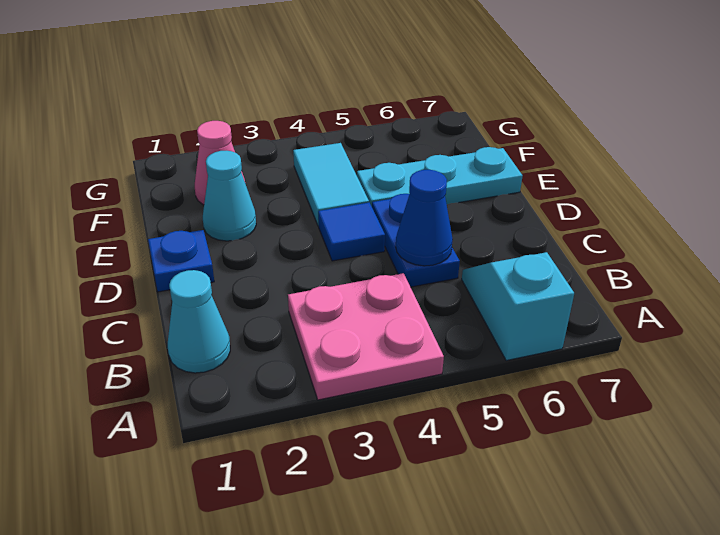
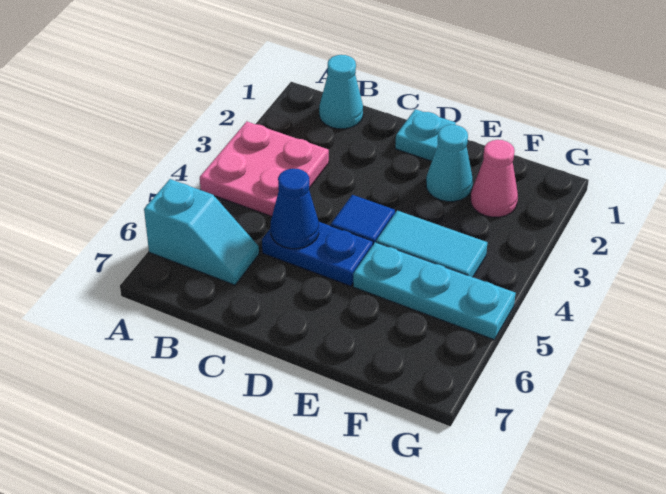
blue 1x1 plate [148,230,214,292] -> cyan 1x1 plate [395,109,456,161]
cyan 1x3 plate [357,147,522,206] -> cyan 1x3 plate turned to [353,242,516,340]

